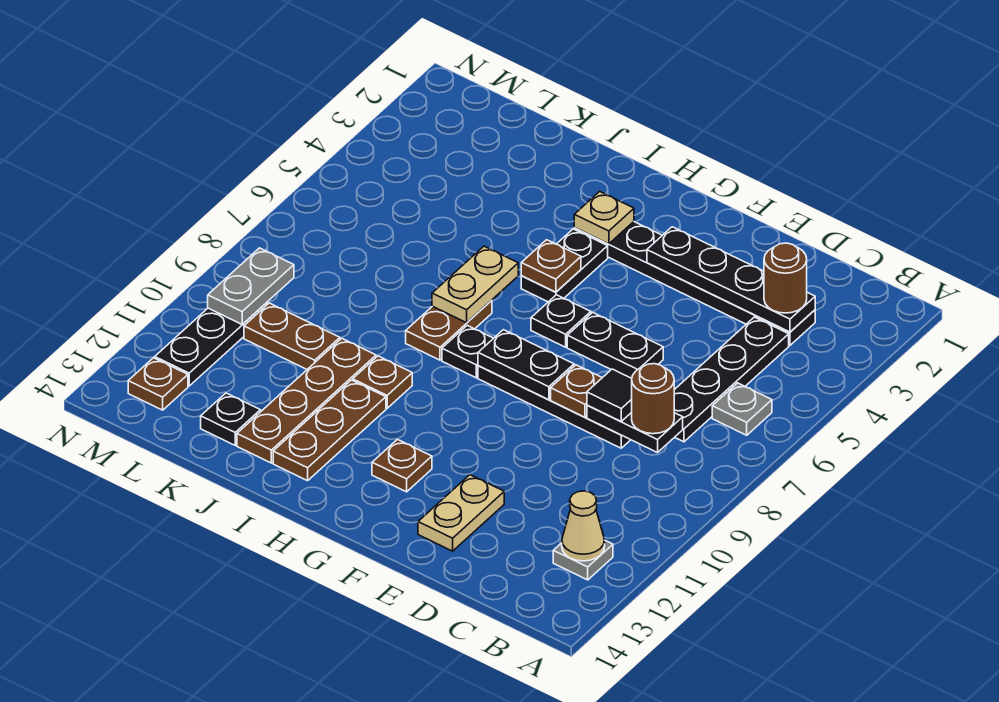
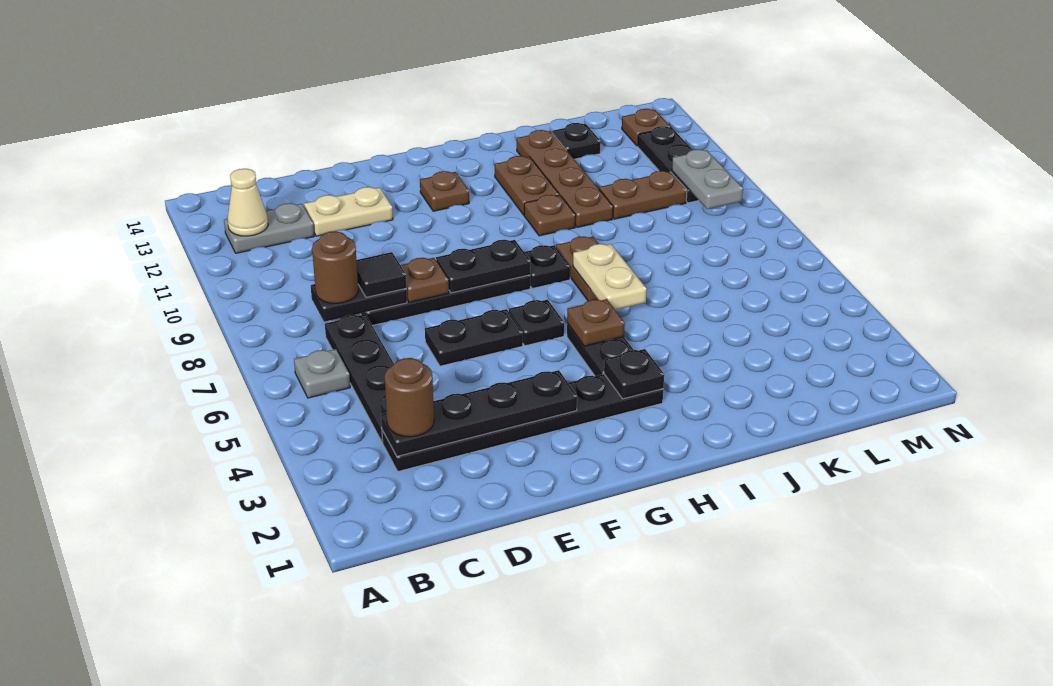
grey 1x1 plate [553,541,613,580] -> grey 1x2 plate [224,203,314,253]
tan 1x2 plate [418,475,504,551] -> tan 1x2 plate turned to [304,187,393,236]
tan 1x1 plate [574,192,634,244] -> black 1x1 plate [604,349,664,399]
brown 1x3 plate [273,380,386,481] -> brown 1x2 plate [495,156,559,215]

